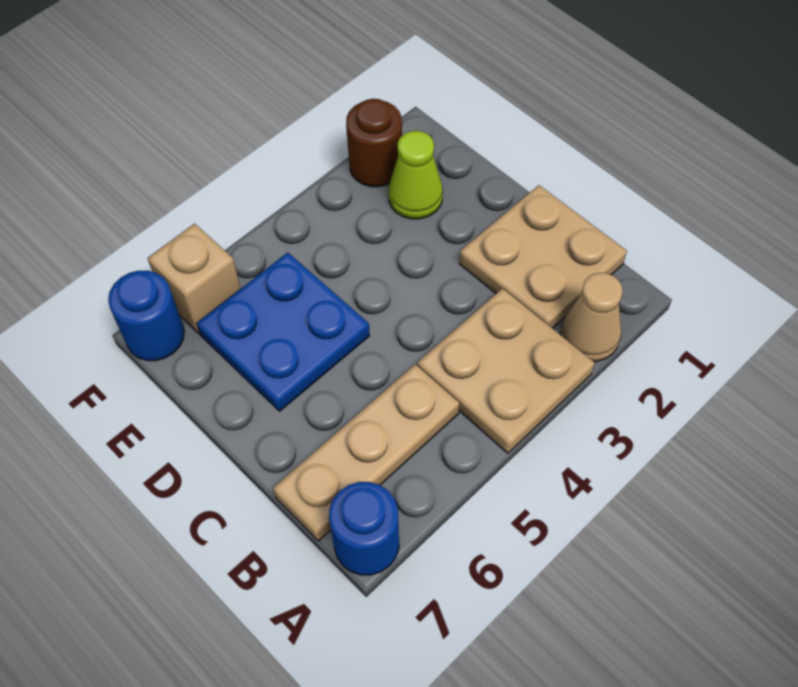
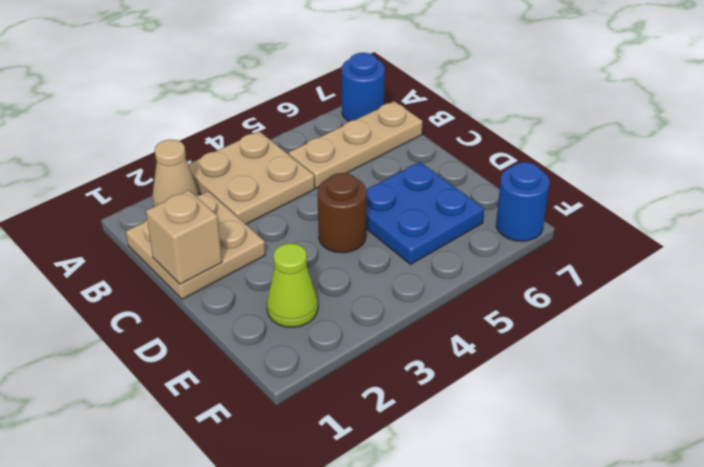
brown 1x1 round brick [346,99,402,187] -> brown 1x1 round brick moved to [317,173,366,253]
tan 1x1 brick [148,224,240,333] -> tan 1x1 brick moved to [146,190,222,284]

